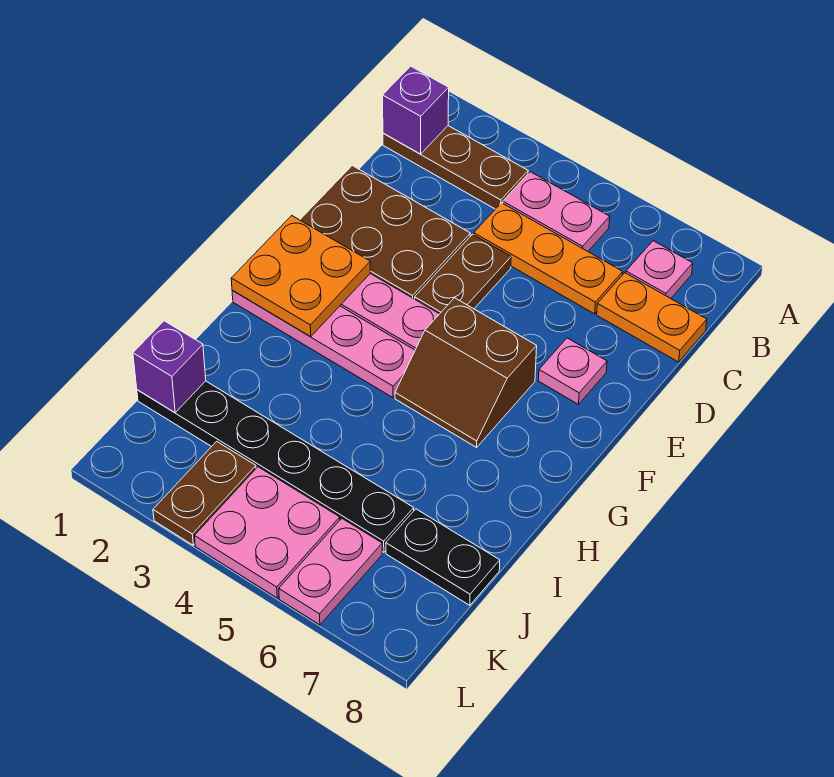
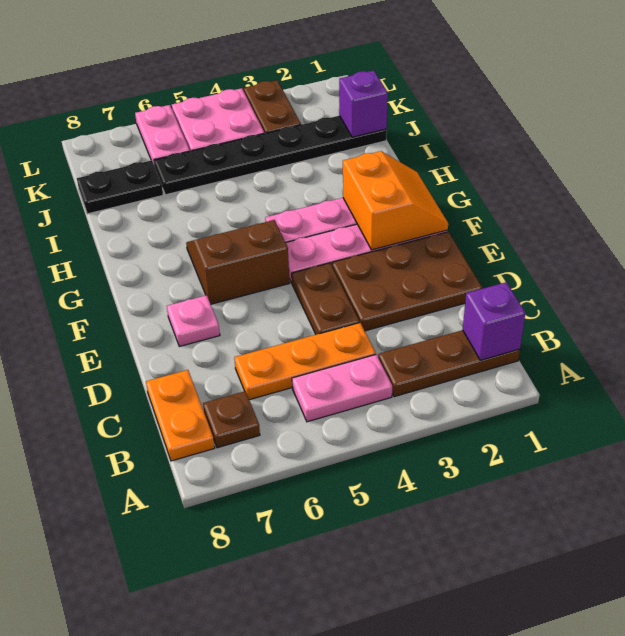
pink 1x1 plate [626,241,693,298] -> brown 1x1 plate [203,391,260,448]
orange 1x2 plate [597,273,707,362] -> orange 1x2 plate turned to [146,370,215,461]
orange 2x2 plate [231,216,370,337] -> orange 2x2 slope [343,151,448,250]

